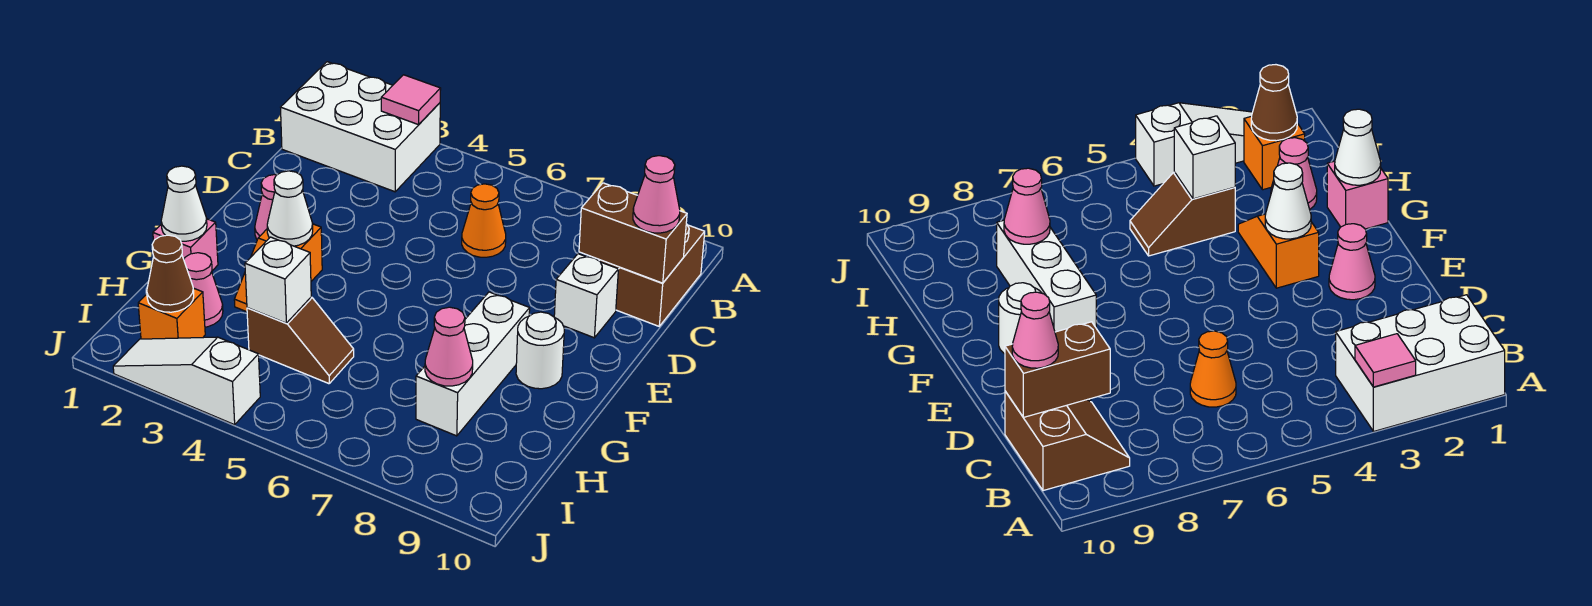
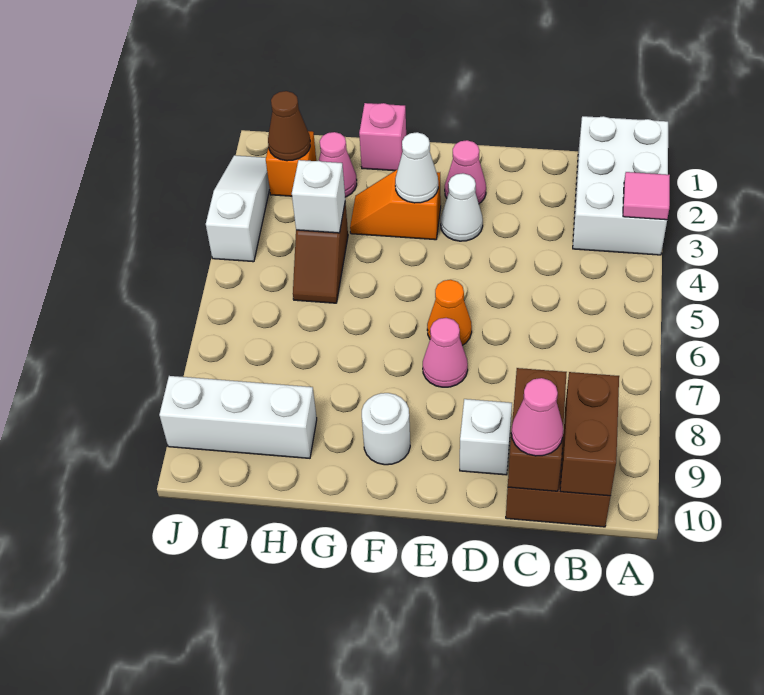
none -> brown 1x2 brick [560,372,619,496]
orange 1x1 cone [462,184,506,257] -> orange 1x1 cone moved to [427,280,472,345]
white 1x3 brick [416,292,530,436] -> white 1x3 brick moved to [159,376,317,458]
white 1x1 cone [161,166,207,241] -> white 1x1 cone moved to [441,173,483,241]
pink 1x1 cone [425,307,473,386] -> pink 1x1 cone moved to [423,318,468,387]

